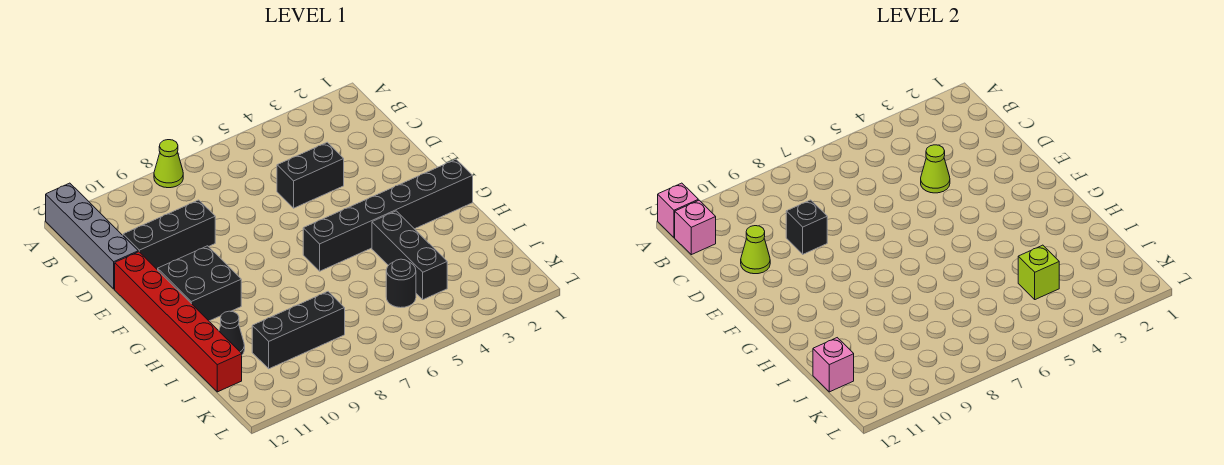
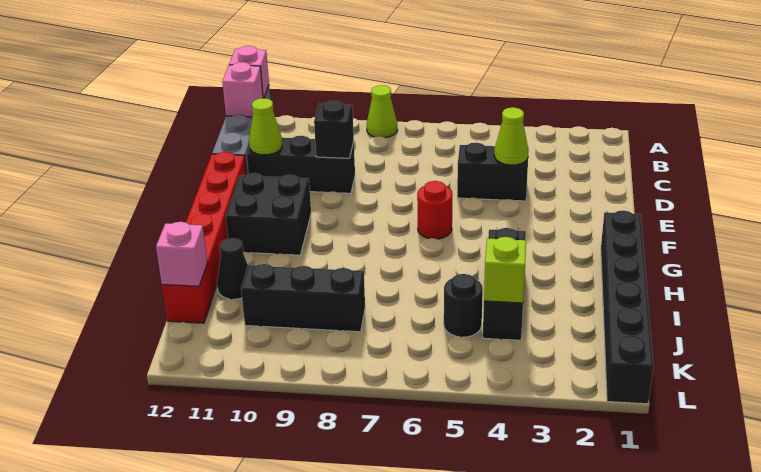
none -> red 1x1 round brick [417,181,453,239]
black 1x6 brick [303,159,473,271] -> black 1x6 brick turned to [601,210,653,404]

